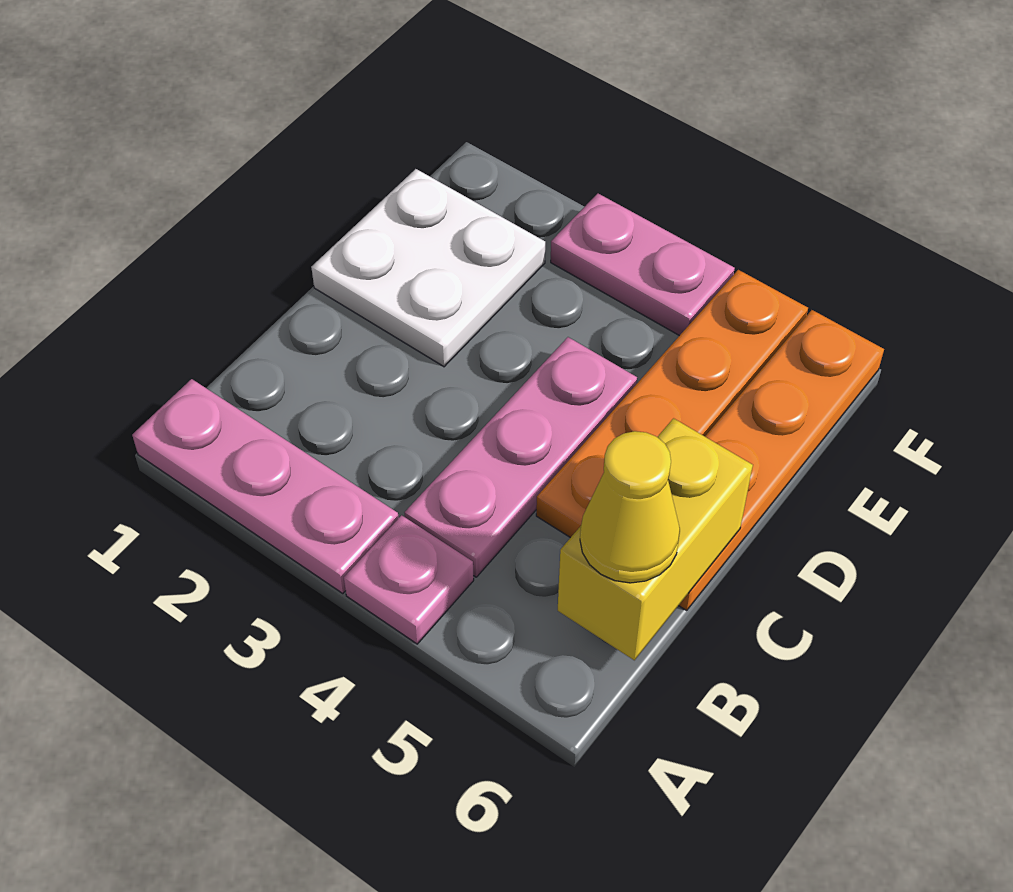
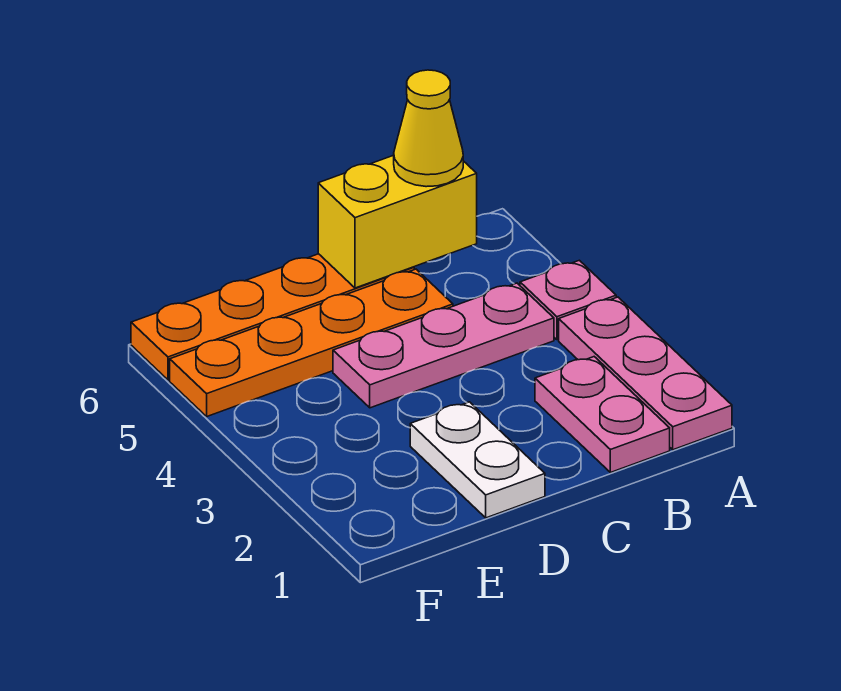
white 2x2 plate [311,169,545,367] -> white 1x2 plate [410,402,545,518]
pink 1x2 plate [551,194,735,336] -> pink 1x2 plate moved to [535,357,670,472]

